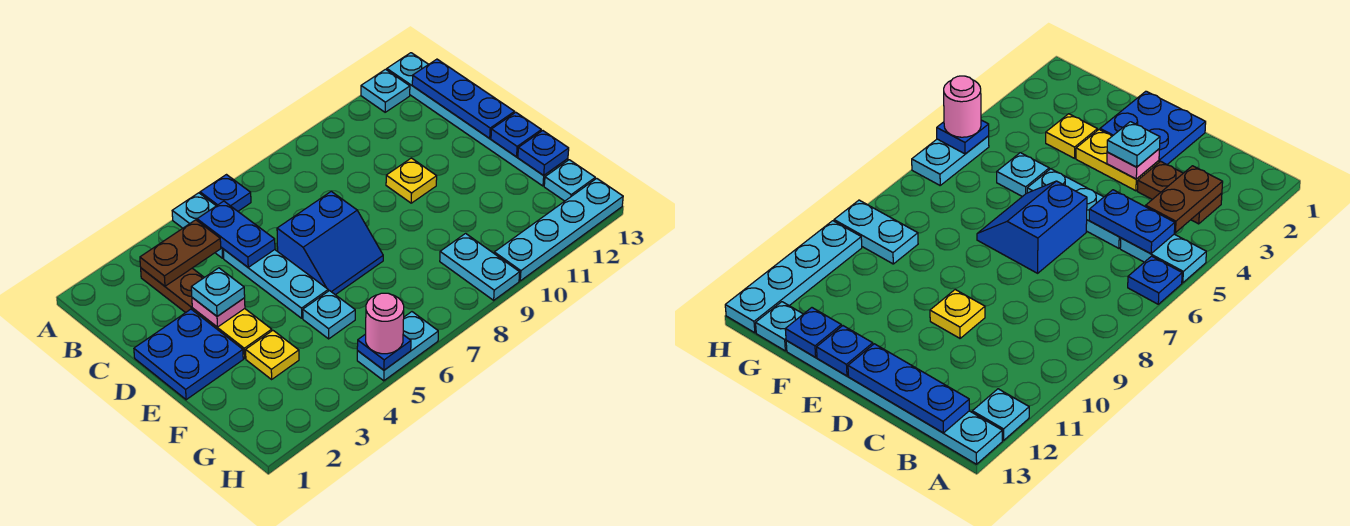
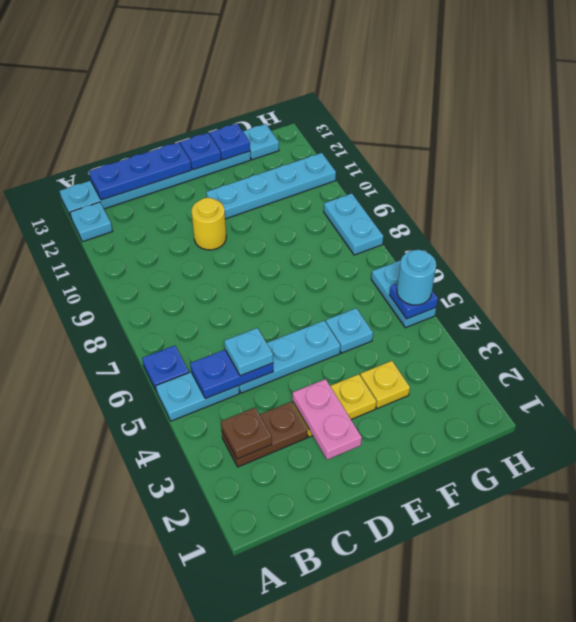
brown 1x2 plate [140,220,221,286] -> brown 1x1 plate [221,408,272,459]
blue 2x2 plate [134,309,243,400] -> none
pink 1x1 plate [192,298,245,327] -> pink 1x2 plate [293,379,362,460]
cyan 1x1 plate [191,268,245,316] -> cyan 1x1 plate moved to [224,328,273,376]
blue 2x2 slope [277,191,383,295] -> none
yellow 1x1 plate [386,158,437,203] -> yellow 1x1 round brick [192,198,226,250]
cyan 1x2 plate [440,233,520,300] -> cyan 1x2 plate turned to [324,193,383,255]
pink 1x1 round brick [366,293,404,354] -> cyan 1x1 round brick [397,250,436,305]
cyan 1x4 plate [494,178,623,281] -> cyan 1x4 plate turned to [206,153,336,219]

